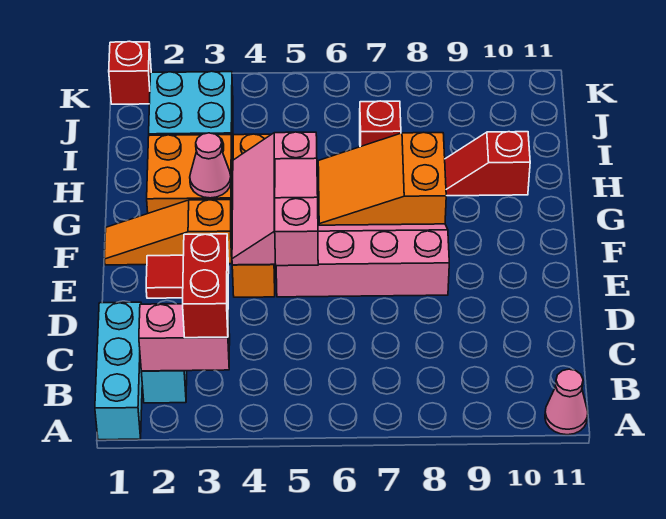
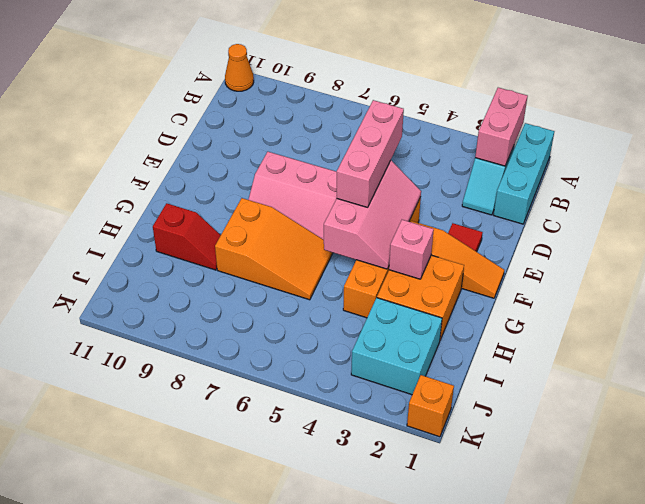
pink 1x1 cone [545,369,588,435] -> orange 1x1 cone [225,44,254,91]
pink 1x2 brick [139,304,230,371] -> pink 1x2 brick turned to [475,88,528,166]
red 1x2 brick [183,234,229,338] -> none
pink 1x3 slope [275,158,318,266] -> pink 1x3 brick [337,100,404,207]
pink 1x1 cone [190,133,231,198] -> pink 1x1 brick [389,220,434,279]
red 1x1 brick [360,101,401,147] -> none
red 1x1 brick [109,41,151,104] -> orange 1x1 brick [407,375,454,437]

